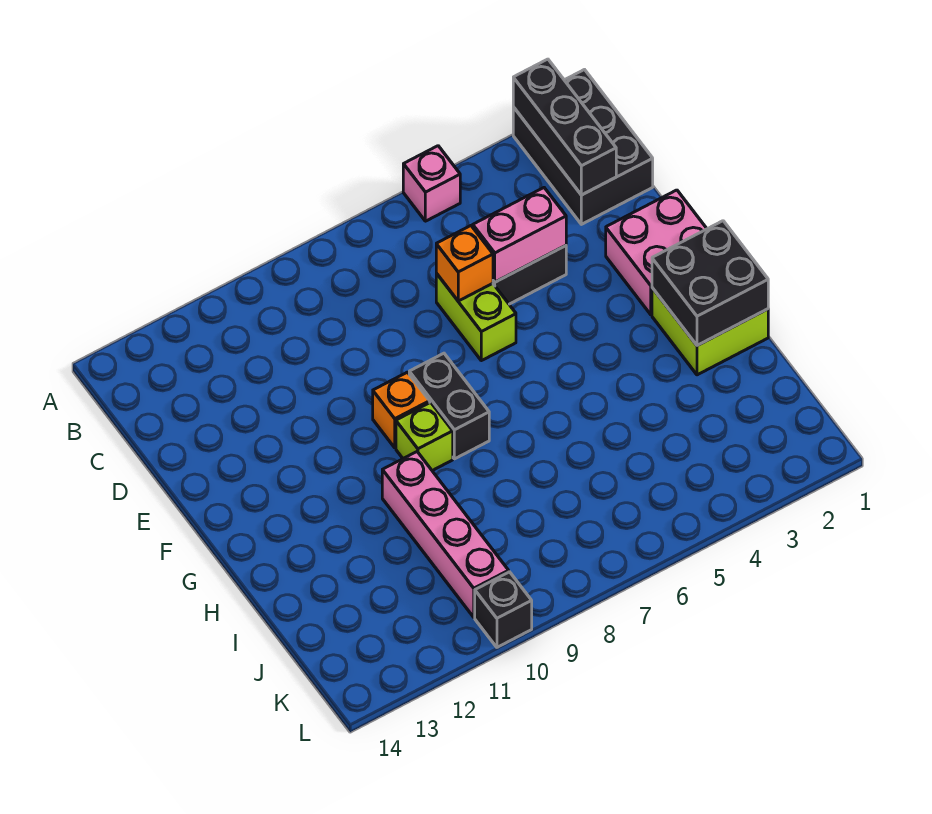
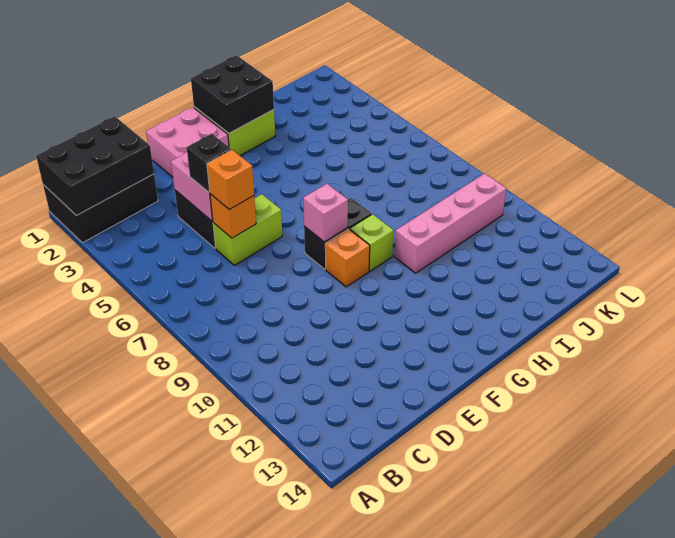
black 1x3 brick [513,59,616,195] -> black 2x3 brick [36,116,154,216]
pink 1x1 brick [403,146,460,221] -> pink 1x1 brick moved to [303,184,348,242]
none -> orange 1x1 brick [207,150,254,210]
black 1x1 brick [475,572,532,647] -> black 1x1 brick moved to [187,134,231,192]

